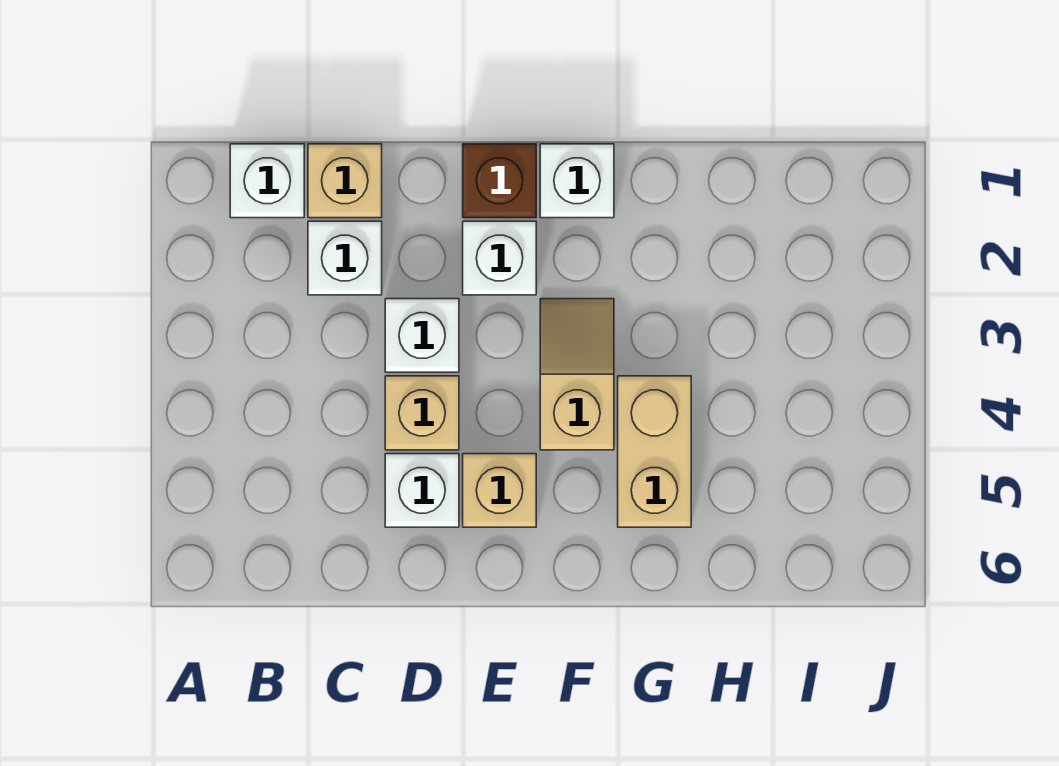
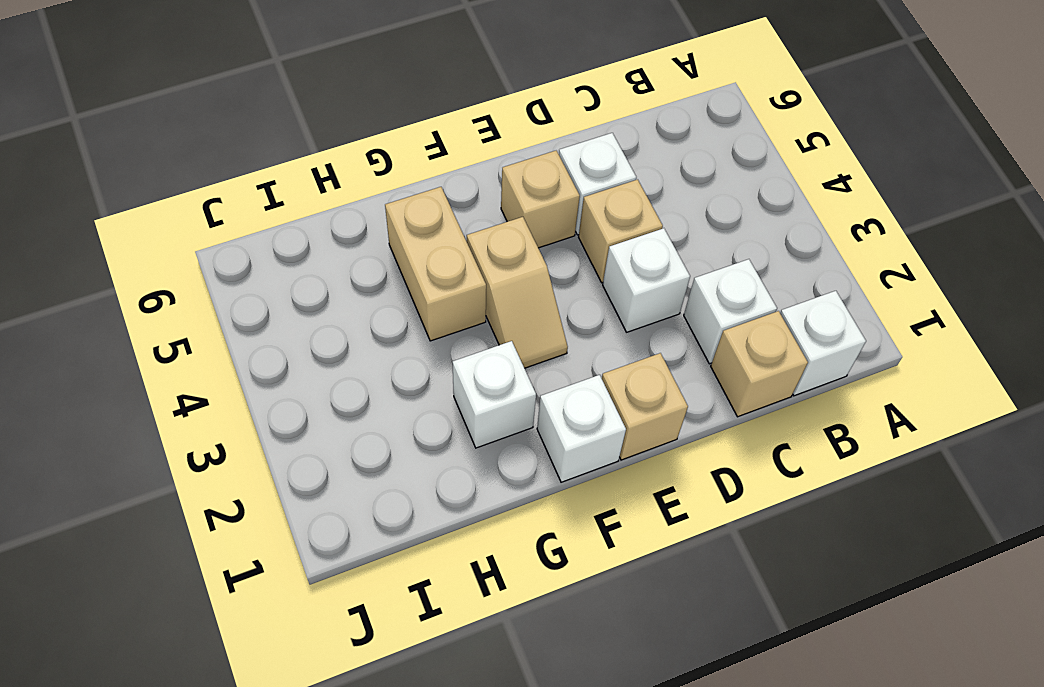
brown 1x1 brick [463,144,536,218] -> tan 1x1 brick [602,353,688,460]
white 1x1 brick [463,221,536,295] -> white 1x1 brick moved to [453,341,536,448]

